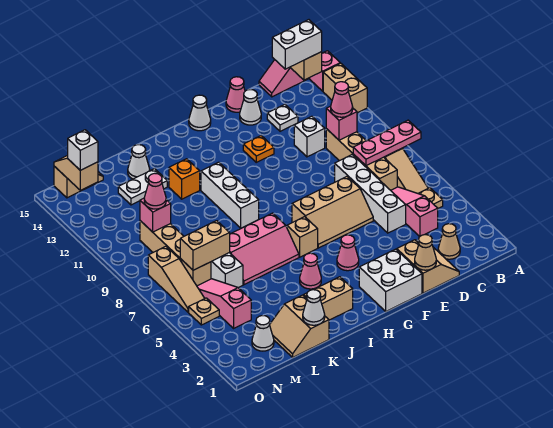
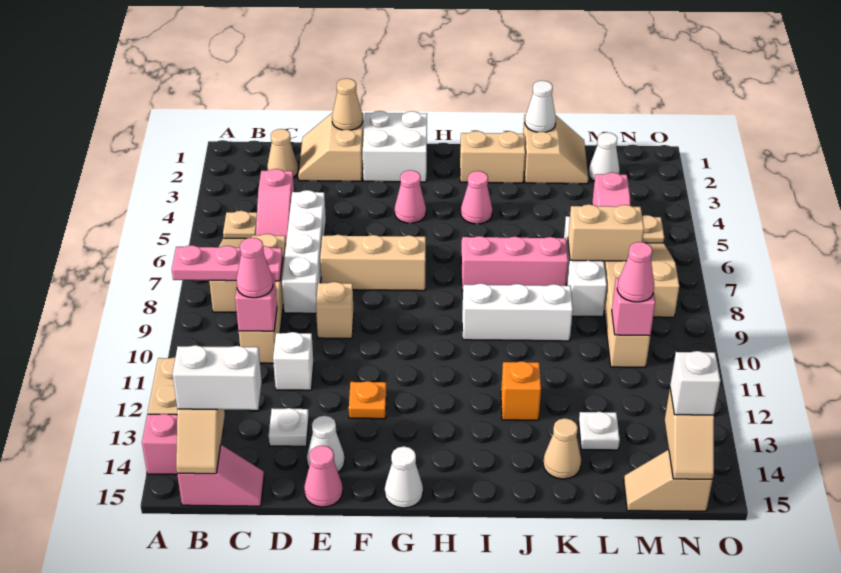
tan 1x1 brick [287,217,318,257] -> tan 1x1 brick moved to [316,282,354,338]
white 1x3 brick [201,162,259,228] -> white 1x3 brick turned to [462,283,573,341]
white 1x2 plate [118,169,167,205] -> white 1x1 plate [579,412,620,450]
white 1x1 cone [128,145,150,179] -> tan 1x1 cone [543,418,581,479]

